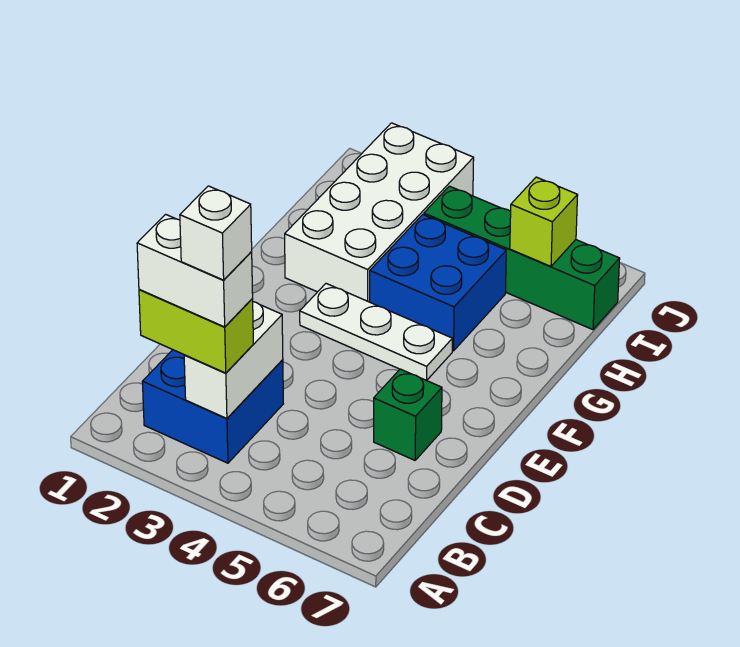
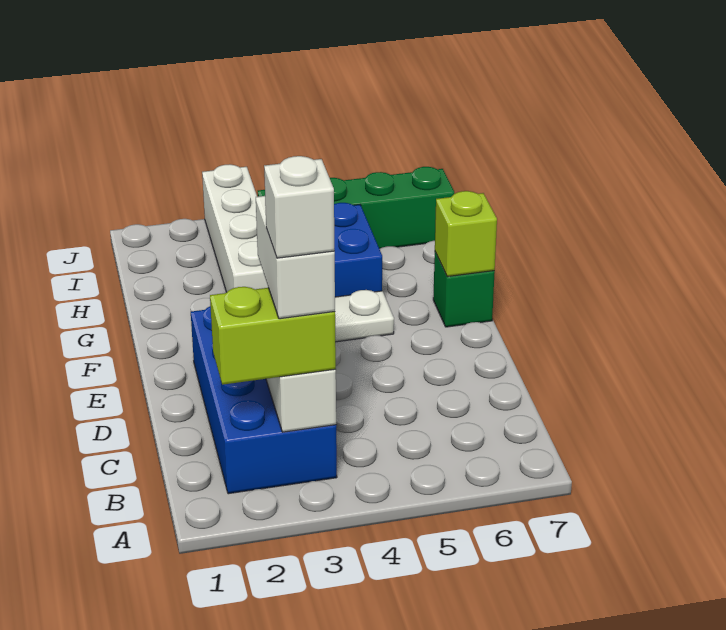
blue 2x2 brick [142,350,283,463] -> blue 2x4 brick [191,306,337,494]
white 1x2 brick [137,214,253,327] -> white 1x2 brick turned to [256,196,335,319]
green 1x1 brick [374,369,442,460] -> green 1x1 brick moved to [433,252,495,327]
white 2x4 brick [285,123,474,302] -> white 1x4 brick [202,164,268,292]
lime 1x1 brick [510,177,578,266] -> lime 1x1 brick moved to [435,191,497,277]

